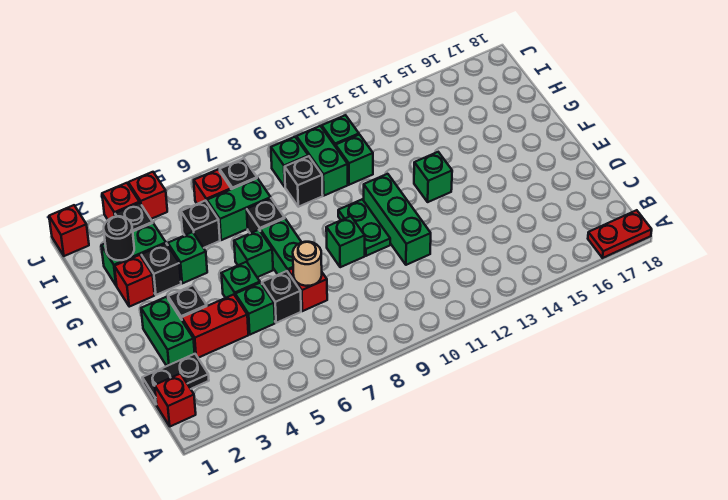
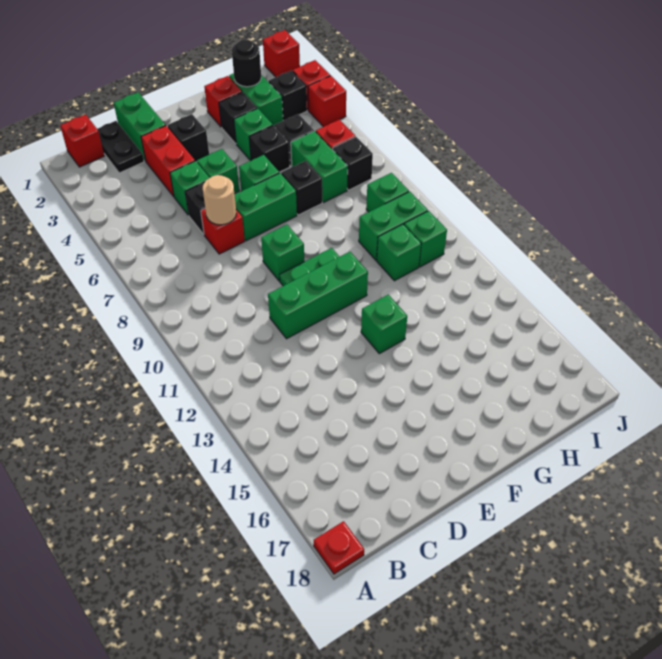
red 1x2 plate [588,210,652,258] -> red 1x1 plate [314,521,364,574]
green 1x2 brick [141,297,195,366] -> green 1x2 brick turned to [114,92,166,161]
black 1x1 brick [285,156,323,207] -> black 1x1 brick moved to [249,125,290,172]

